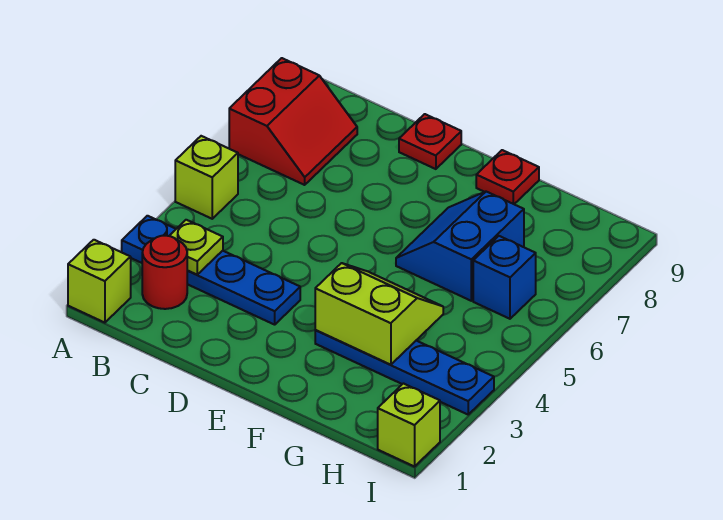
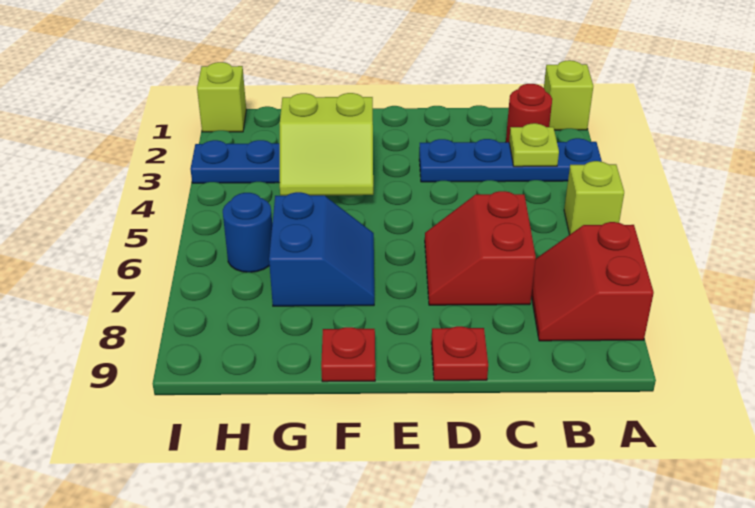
none -> red 2x2 slope [425,191,536,305]
blue 1x1 brick [473,236,536,319] -> blue 1x1 round brick [223,193,272,272]

